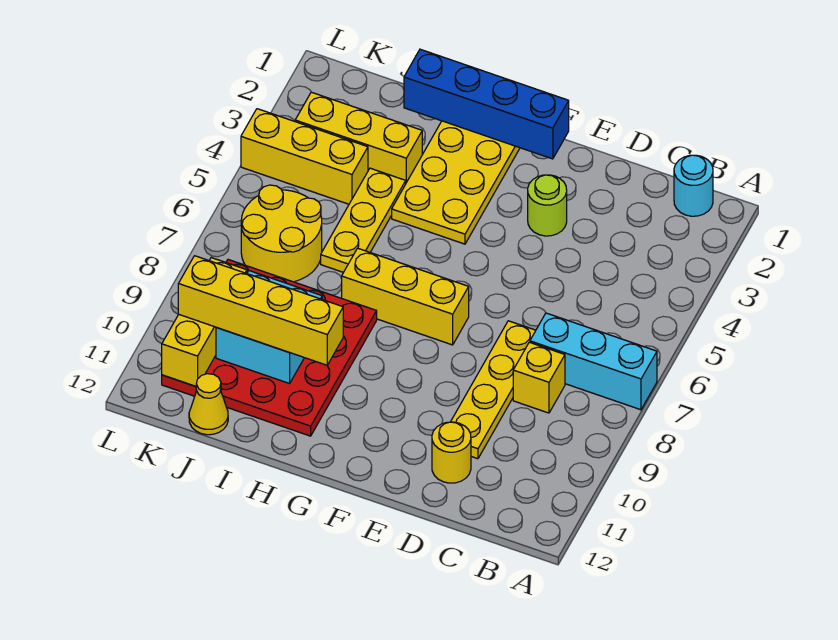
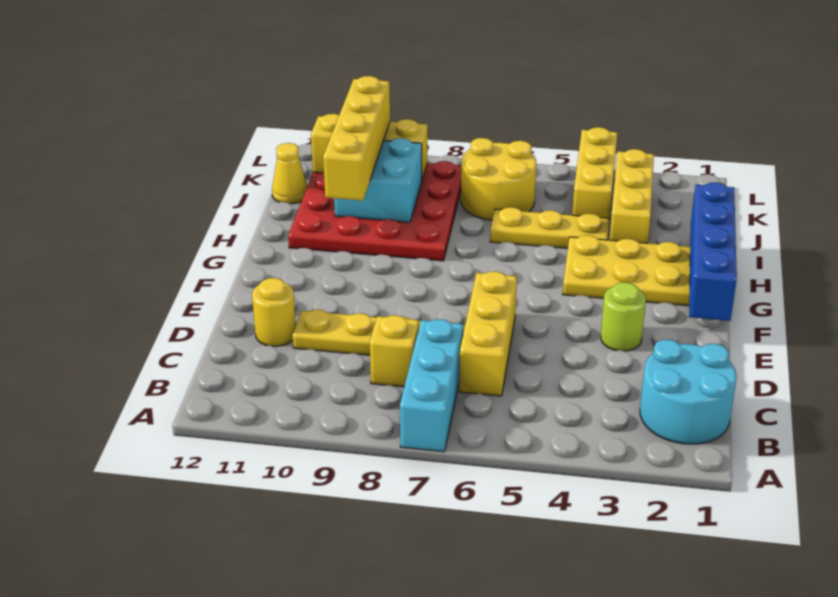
cyan 1x1 round brick [674,155,713,216] -> cyan 2x2 round brick [640,339,737,444]
yellow 1x3 brick [342,248,469,345] -> yellow 1x3 brick moved to [459,271,517,396]

